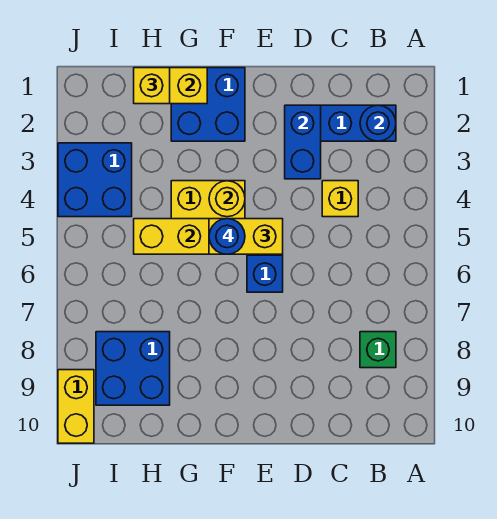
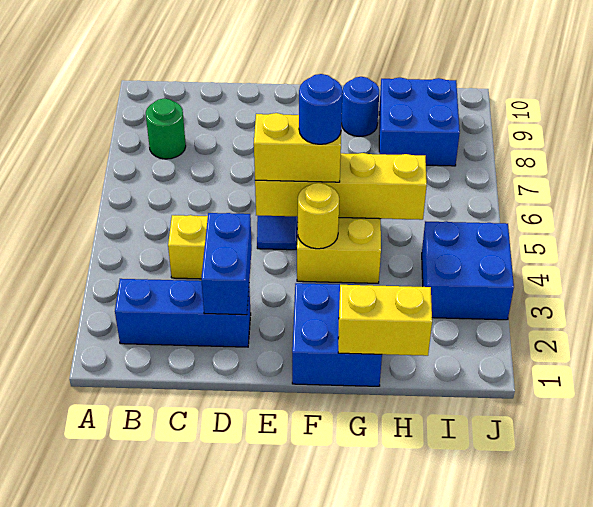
blue 1x1 round brick [360,105,396,141] -> blue 1x1 round brick moved to [341,77,379,137]
green 1x1 brick [360,332,396,368] -> green 1x1 round brick [146,98,186,159]
yellow 1x1 brick [134,68,170,104] -> none
yellow 1x2 brick [58,370,94,443] -> none

